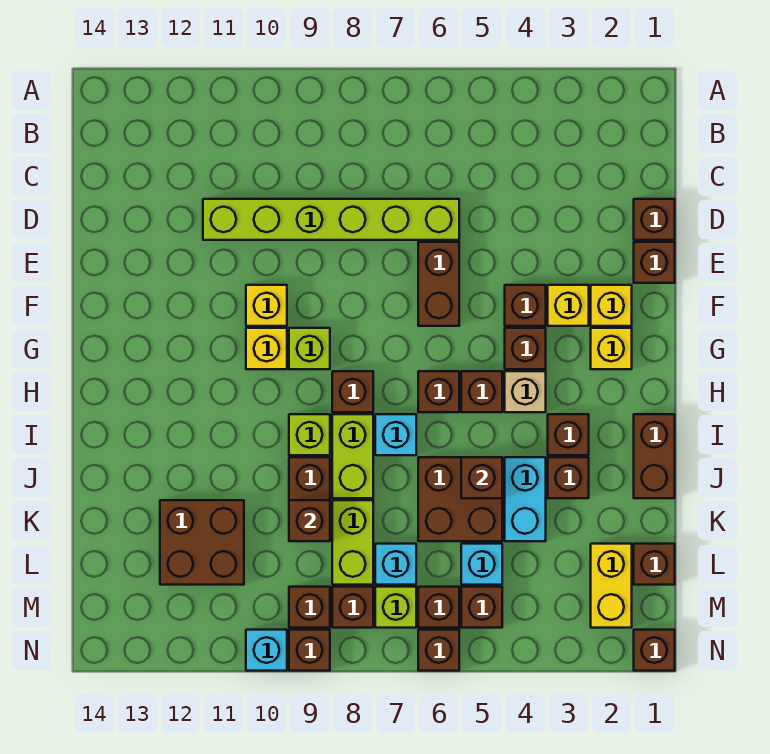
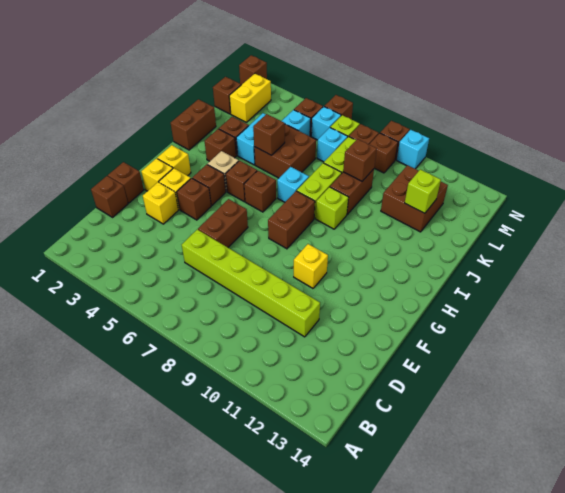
lime 1x1 brick [289,328,330,369] -> lime 1x1 brick moved to [405,169,441,213]
yellow 1x1 brick [246,328,287,369] -> yellow 1x1 brick moved to [143,182,178,224]
brown 1x1 brick [332,371,373,412] -> brown 1x2 brick [268,191,315,249]
brown 1x1 brick [418,587,459,628] -> cyan 1x1 brick [311,107,341,140]

